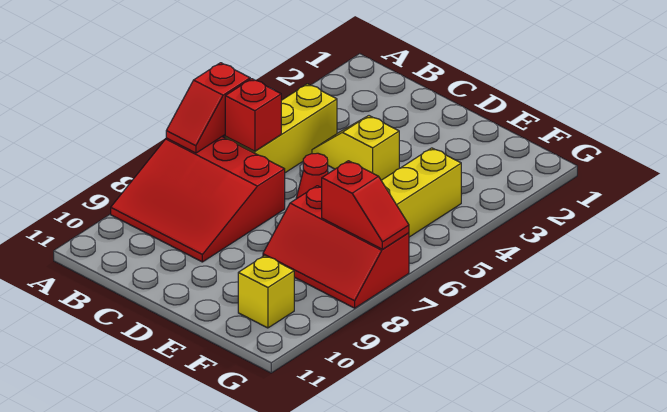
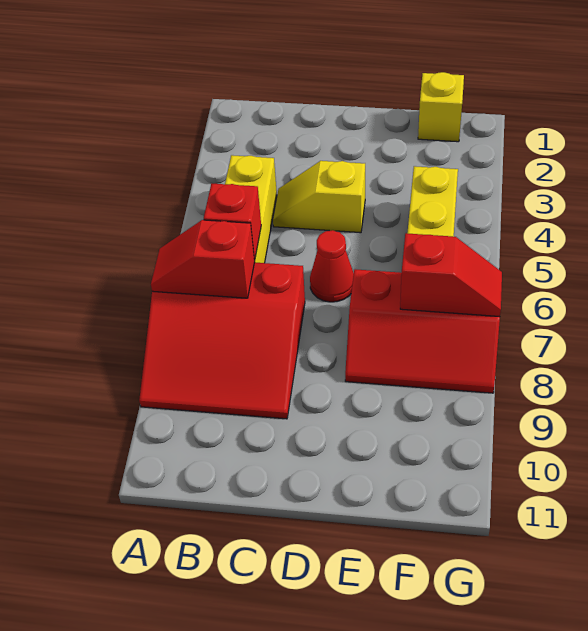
red 1x2 slope [166,63,250,153] -> red 1x2 slope turned to [151,220,255,298]
yellow 1x1 brick [238,256,294,328] -> yellow 1x1 brick moved to [418,72,464,142]

